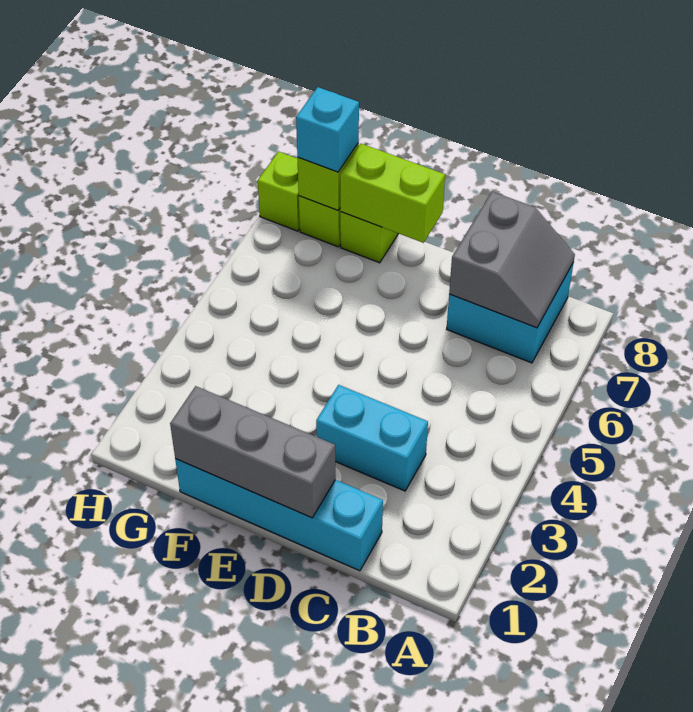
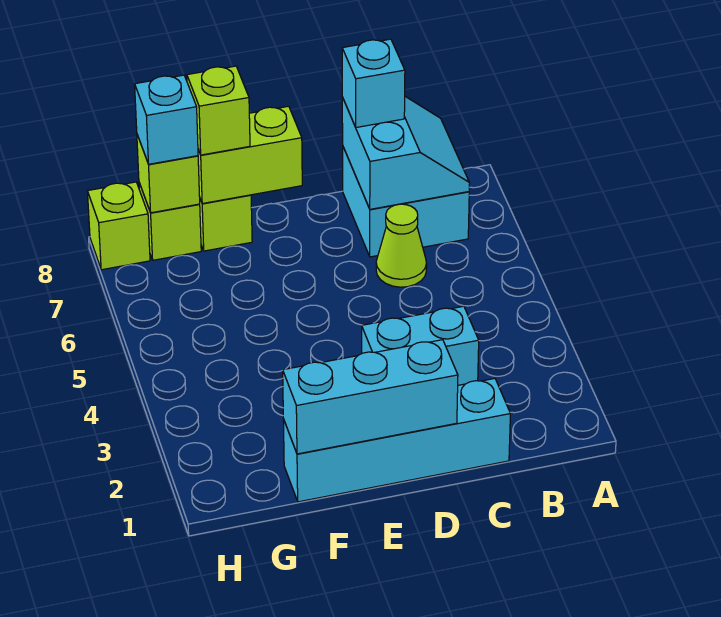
grey 2x2 slope [449,192,575,328] -> cyan 2x2 slope [342,97,470,209]
none -> lime 1x1 cone [376,204,427,287]
none -> cyan 1x1 brick [342,39,405,127]
grey 1x3 brick [170,386,336,518] -> cyan 1x3 brick [283,340,458,454]
none -> lime 1x1 brick [187,66,250,155]

